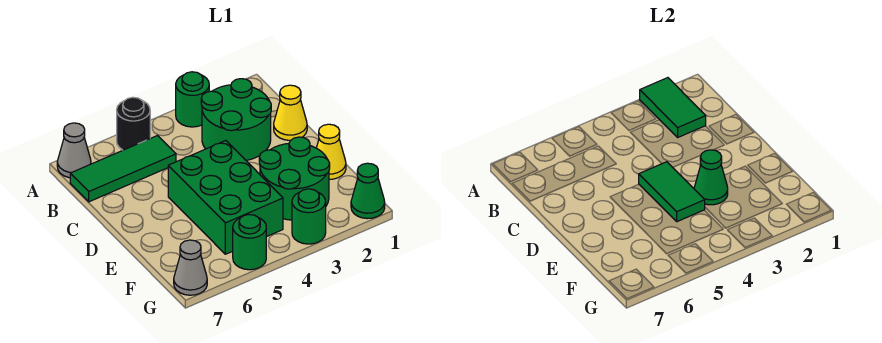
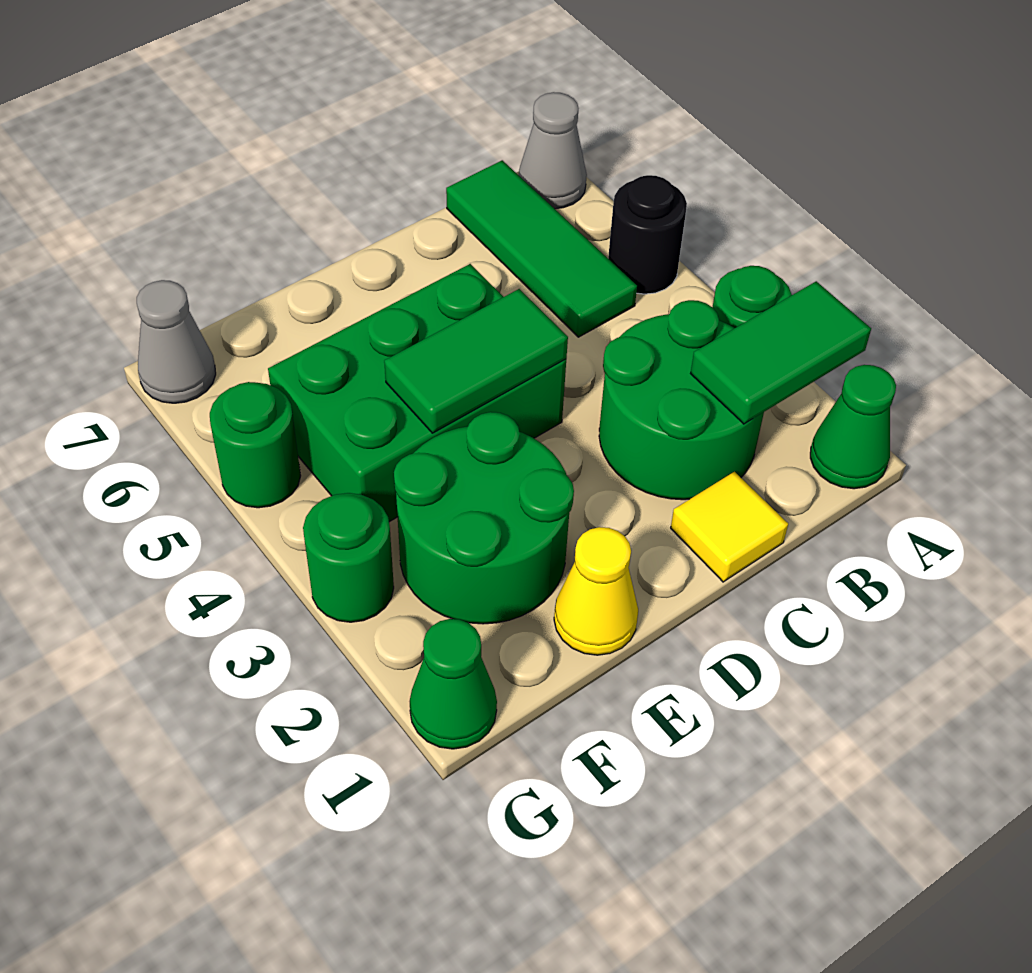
yellow 1x1 cone [274,85,307,140] -> yellow 1x1 tile [671,472,788,582]
green 1x1 cone [694,150,728,205] -> green 1x1 cone moved to [810,365,896,489]

